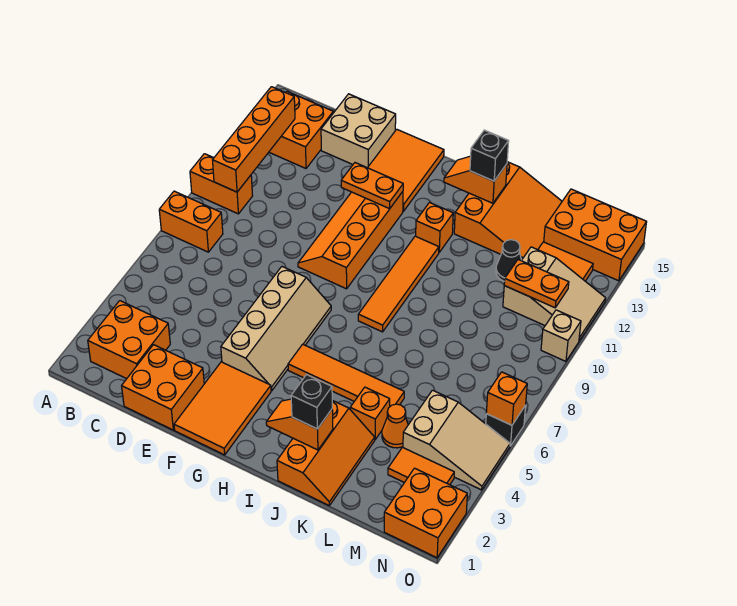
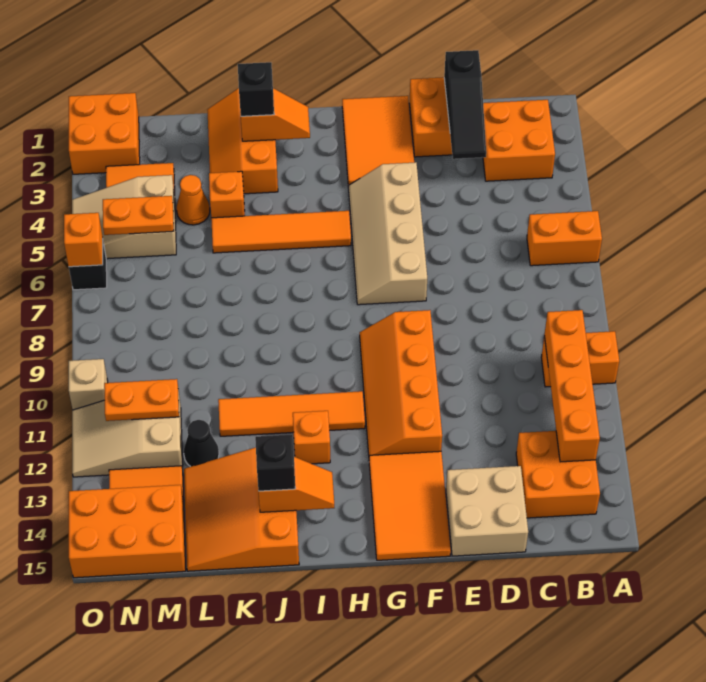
orange 1x2 brick [159,191,223,252] -> orange 1x2 brick moved to [527,211,602,266]
none -> black 1x3 slope [444,50,486,159]
orange 2x4 slope [298,192,403,289] -> orange 2x4 slope turned to [360,310,442,456]
orange 1x2 plate [341,163,403,209] -> orange 1x2 plate moved to [103,196,174,235]
orange 1x4 tile [358,236,439,332] -> orange 1x4 tile turned to [218,391,365,436]

